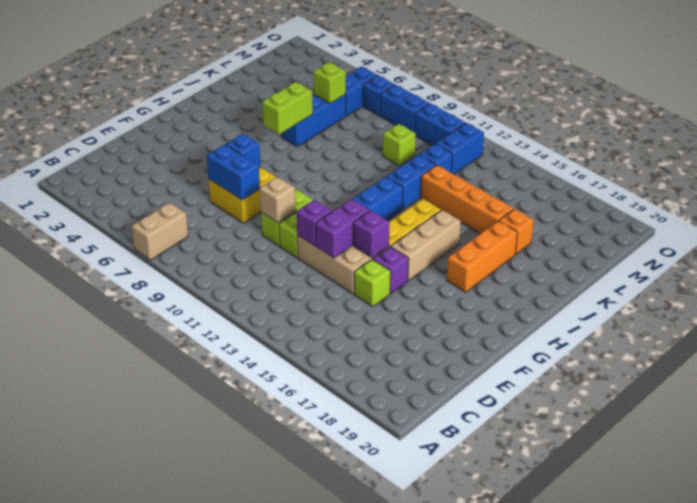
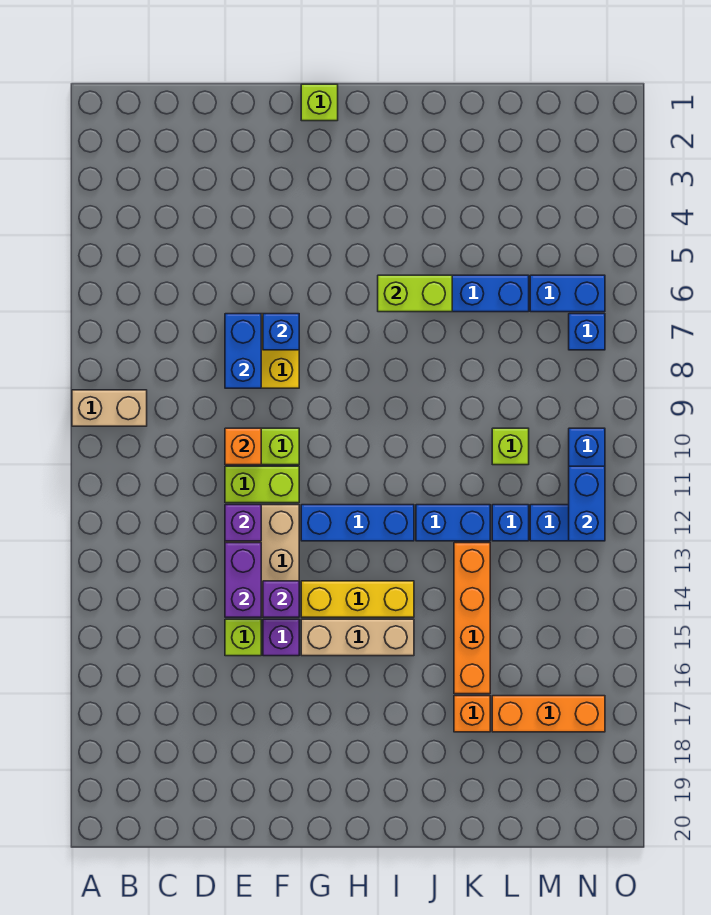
tan 1x2 brick [132,203,188,260] -> tan 1x2 brick moved to [72,390,147,426]
tan 1x1 brick [260,177,296,223] -> orange 1x1 brick [225,428,261,465]
purple 1x2 brick [316,199,370,258] -> purple 1x2 brick turned to [225,543,261,617]
orange 1x3 brick [447,221,517,292] -> orange 1x3 brick moved to [492,696,605,732]
lime 1x1 brick [314,62,346,103] -> lime 1x1 brick moved to [301,84,338,121]
blue 1x2 brick [380,85,429,132] -> blue 1x2 brick moved to [569,466,605,541]

